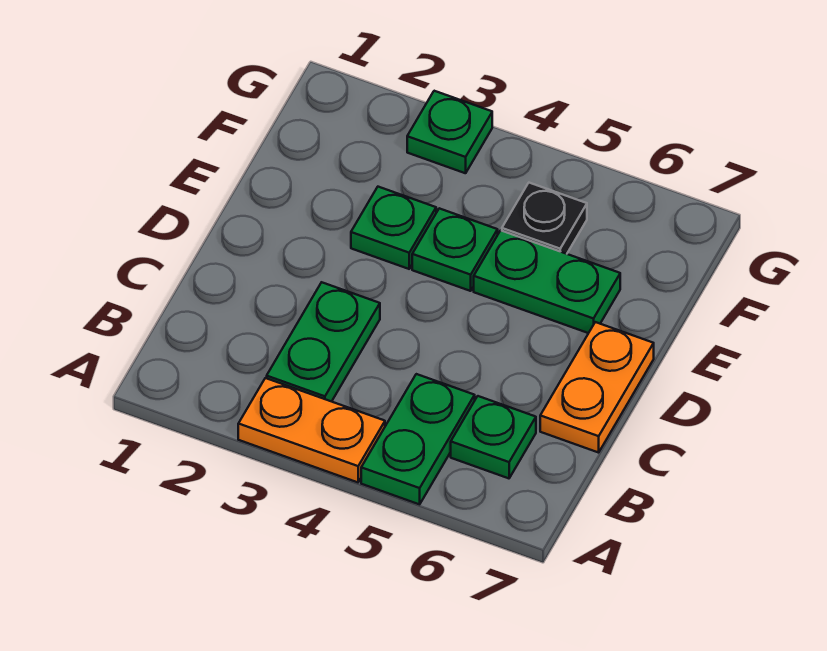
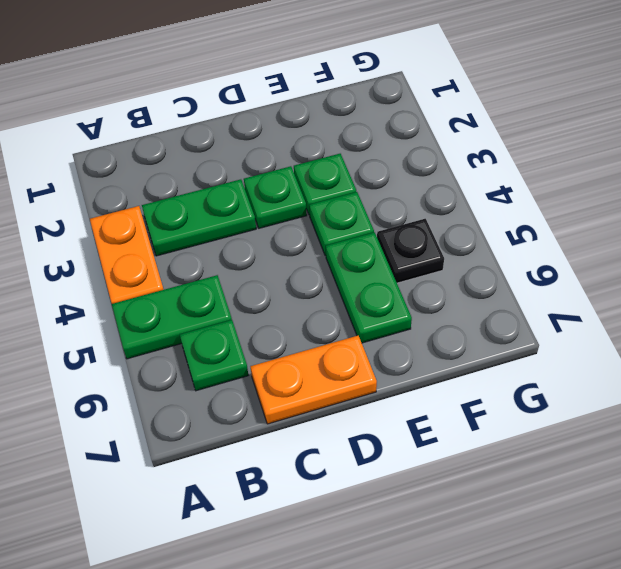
green 1x1 plate [407,91,492,173] -> green 1x1 plate moved to [244,166,307,228]

